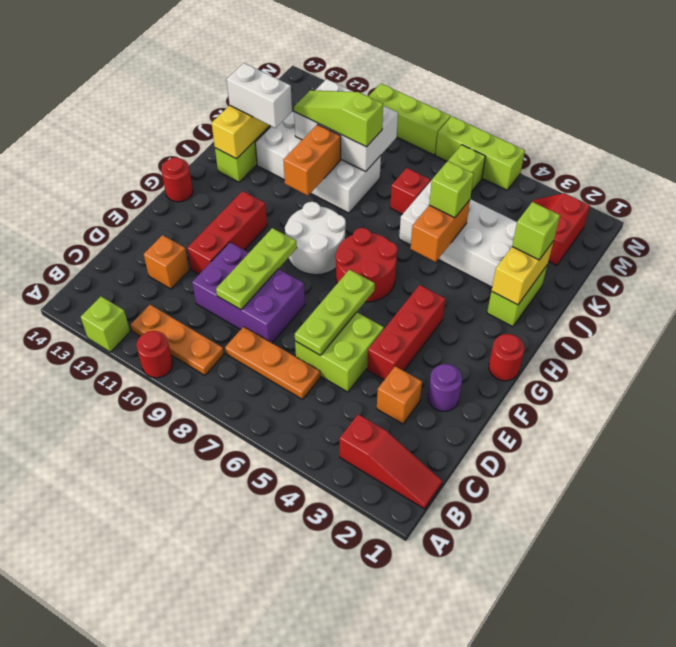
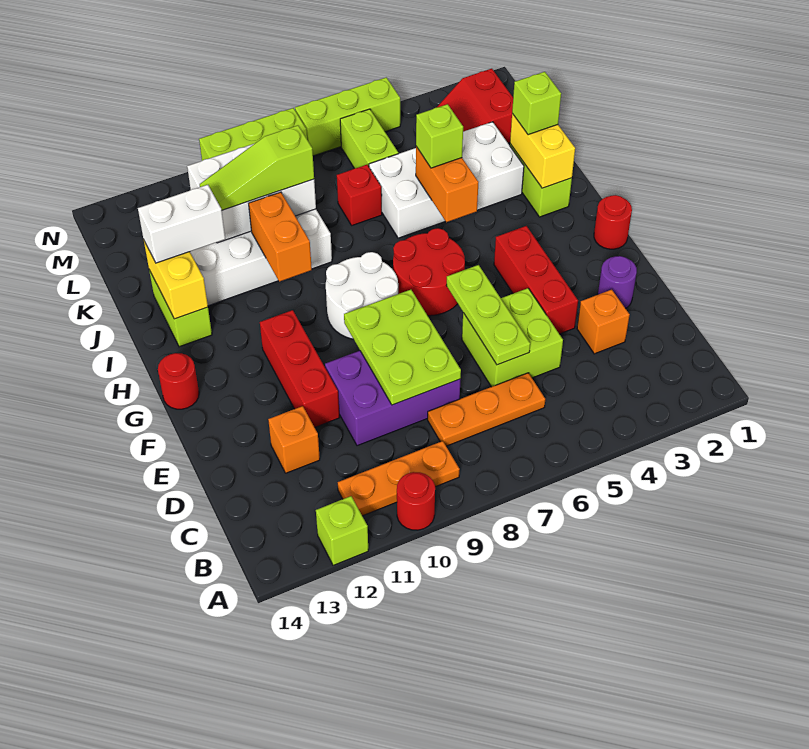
red 1x3 slope [340,414,442,509] -> none
lime 1x3 plate [216,228,297,310] -> lime 2x3 plate [344,290,461,405]

